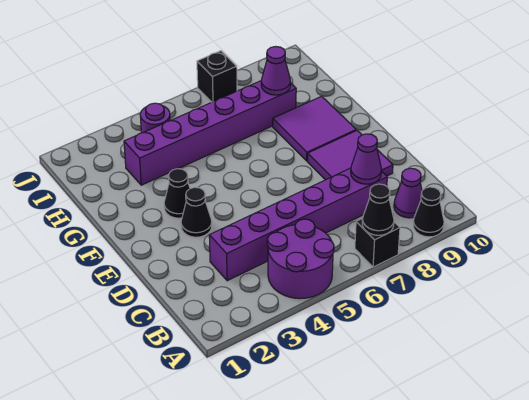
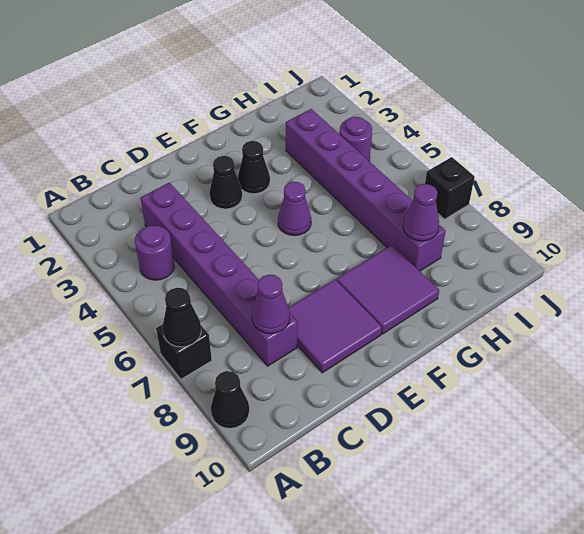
purple 2x2 round brick [267,219,334,299] -> purple 1x1 round brick [135,225,174,280]
purple 1x1 cone [394,168,422,218] -> purple 1x1 cone moved to [278,182,311,236]

